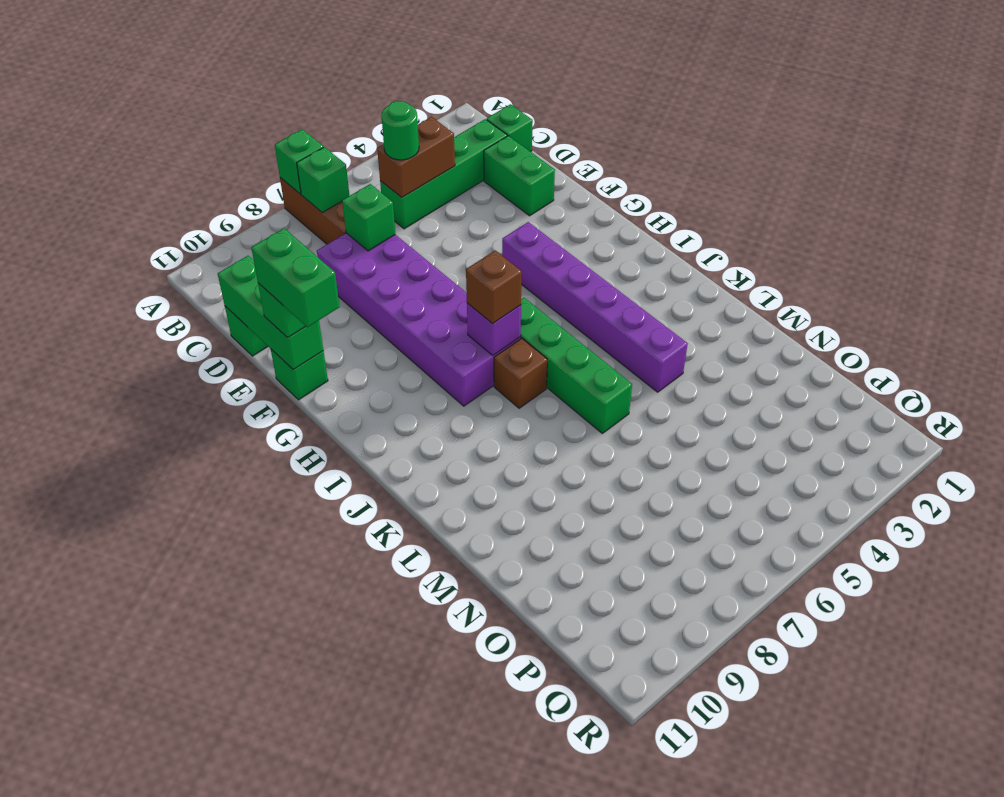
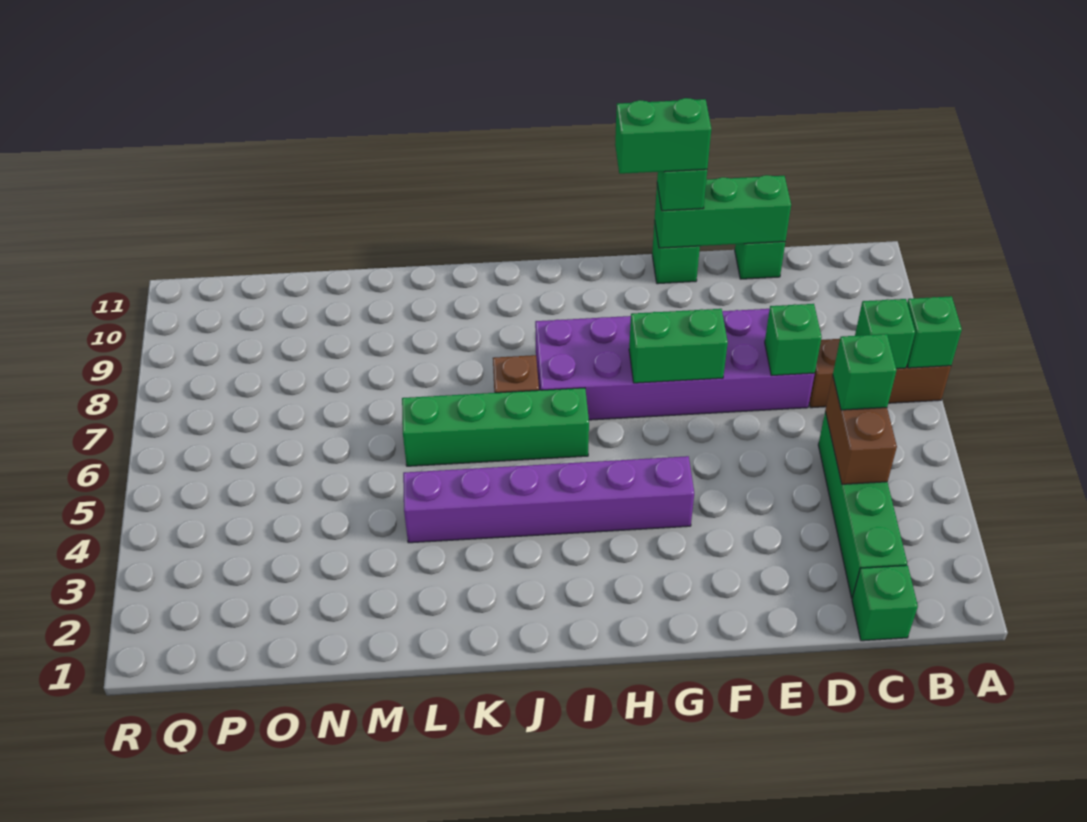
green 1x1 round brick [381,101,419,160] -> green 1x1 brick [833,334,897,410]
green 1x2 brick [484,136,555,216] -> green 1x2 brick moved to [629,309,728,383]
purple 1x1 brick [467,303,521,355] -> none
brown 1x1 brick [466,251,522,324] -> none

